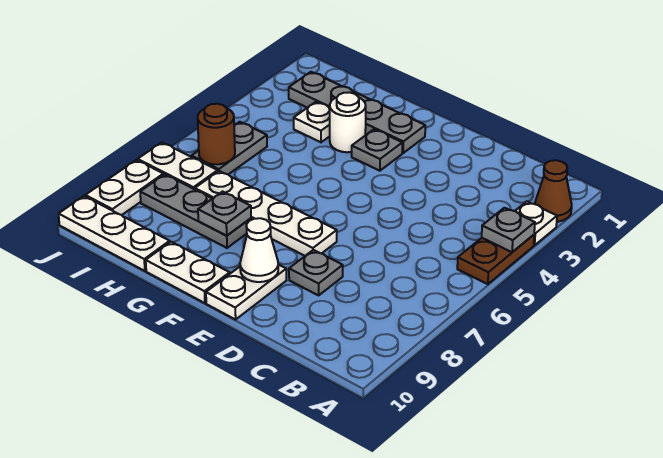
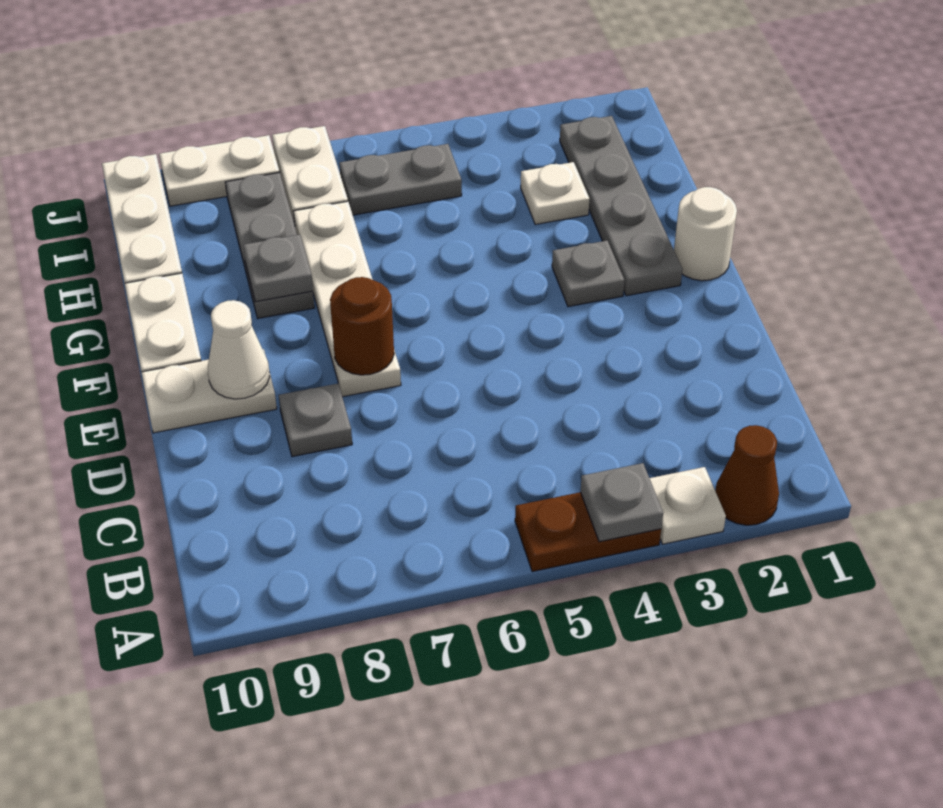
white 1x1 round brick [330,92,366,152] -> white 1x1 round brick moved to [674,187,737,281]
brown 1x1 round brick [198,104,235,164] -> brown 1x1 round brick moved to [330,277,394,375]

